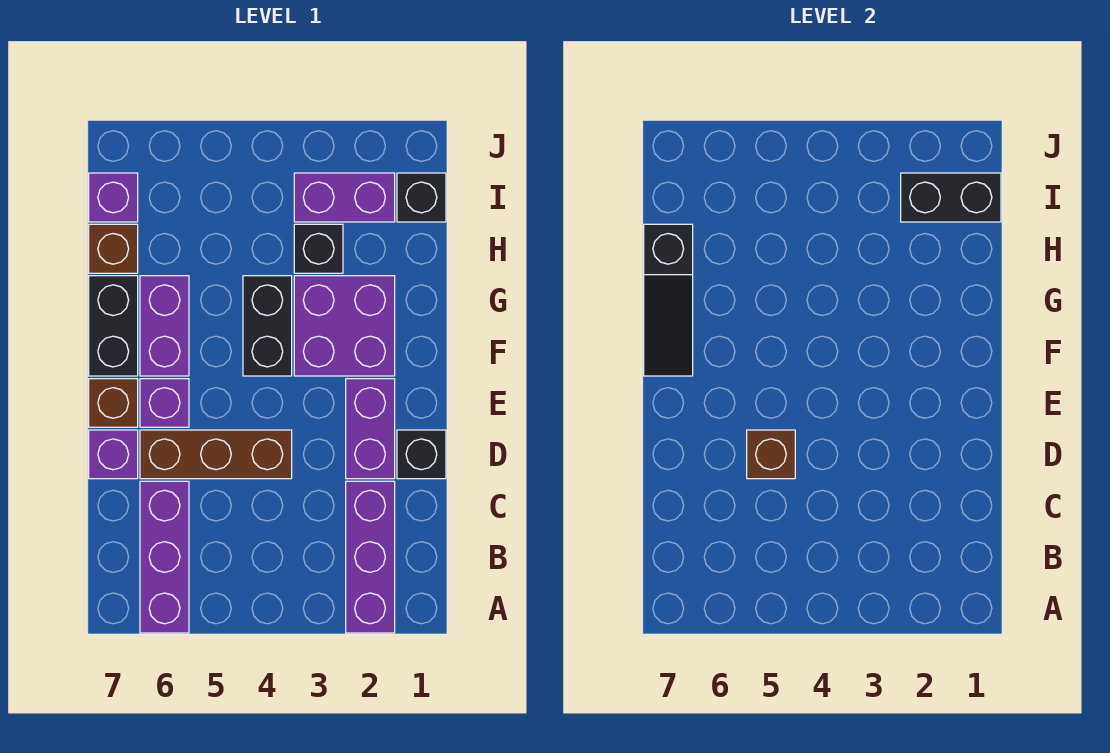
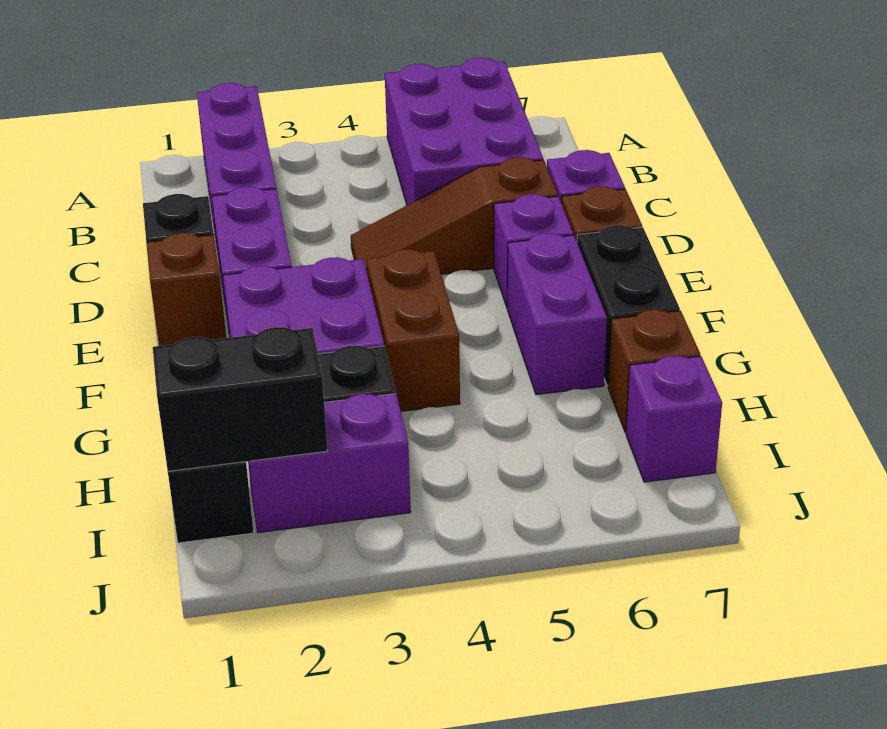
purple 1x3 brick [140,481,189,633] -> purple 2x3 brick [385,58,543,205]
brown 1x3 brick [140,430,292,479] -> brown 1x3 slope [351,157,558,275]
brown 1x1 brick [747,430,795,479] -> brown 1x1 brick moved to [146,233,226,346]
black 1x2 brick [243,276,292,376] -> brown 1x2 brick [367,249,460,411]
black 1x3 slope [644,224,693,376] -> none

